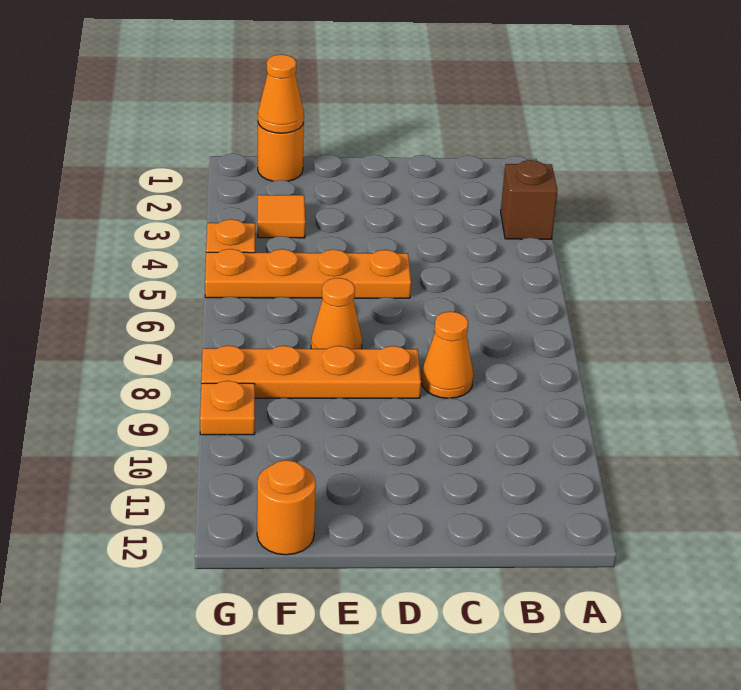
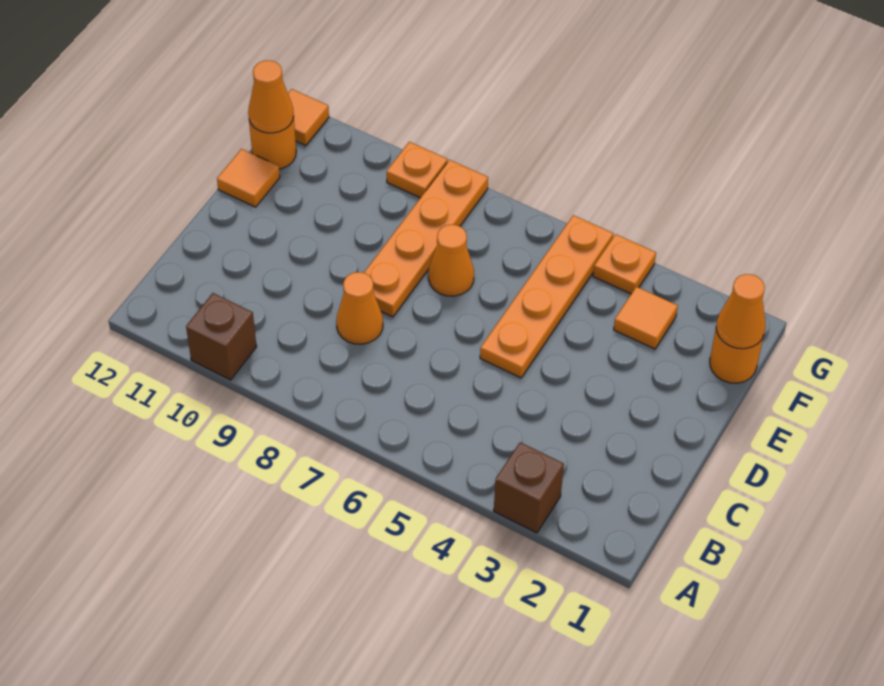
none -> brown 1x1 brick [186,293,257,380]
none -> orange 1x1 tile [217,149,280,207]
none -> orange 1x1 cone [248,60,294,133]
none -> orange 1x1 tile [288,89,329,146]

